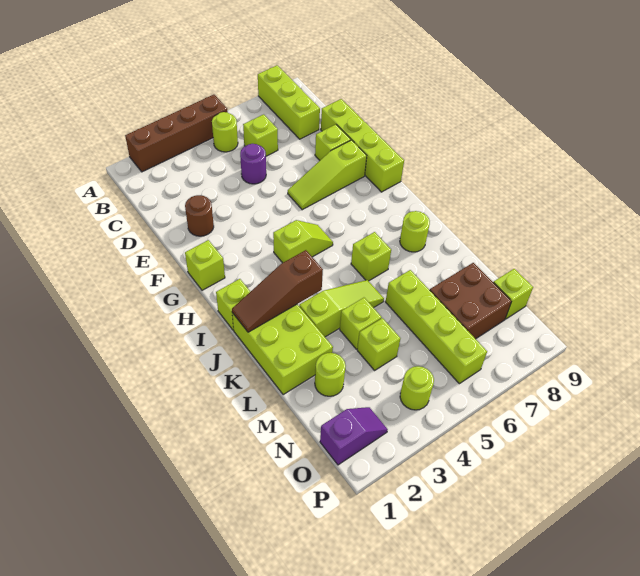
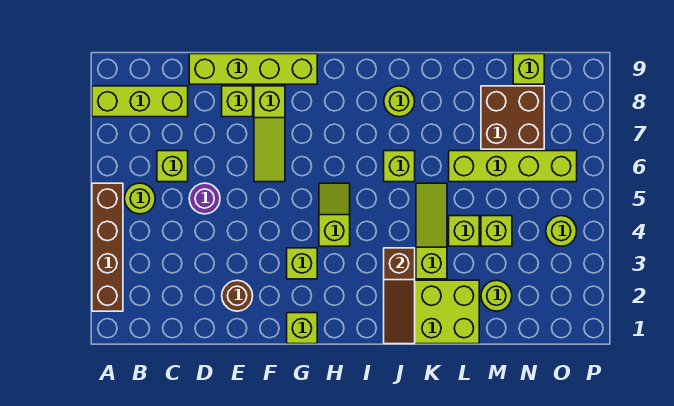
lime 1x1 brick [216,279,250,330] -> lime 1x1 brick moved to [287,248,317,279]
purple 1x2 slope [320,407,388,465] -> none

